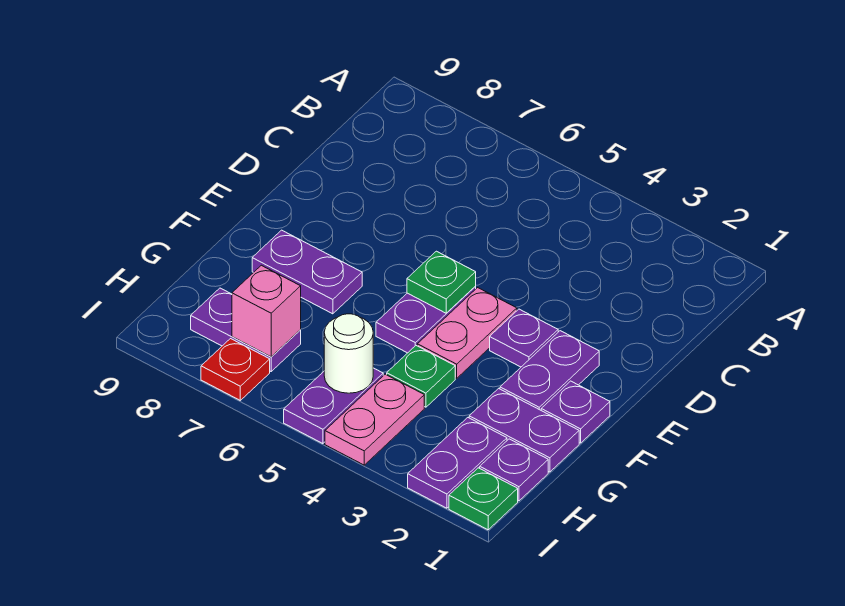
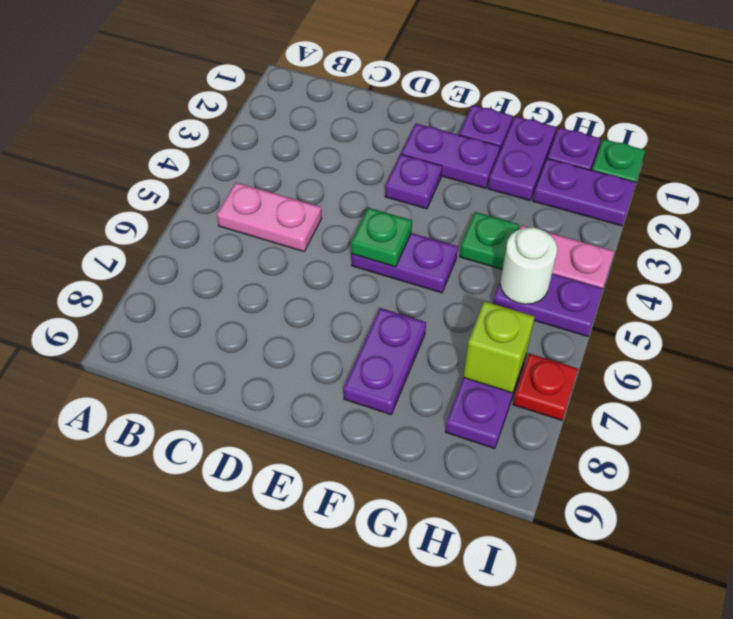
pink 1x2 plate [417,288,517,378] -> pink 1x2 plate moved to [217,182,322,252]
pink 1x1 brick [232,265,301,357] -> lime 1x1 brick [463,301,535,393]

